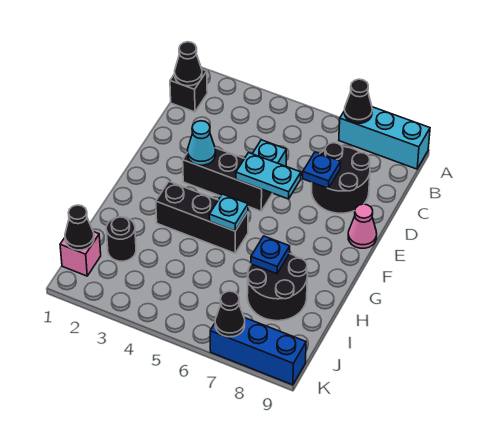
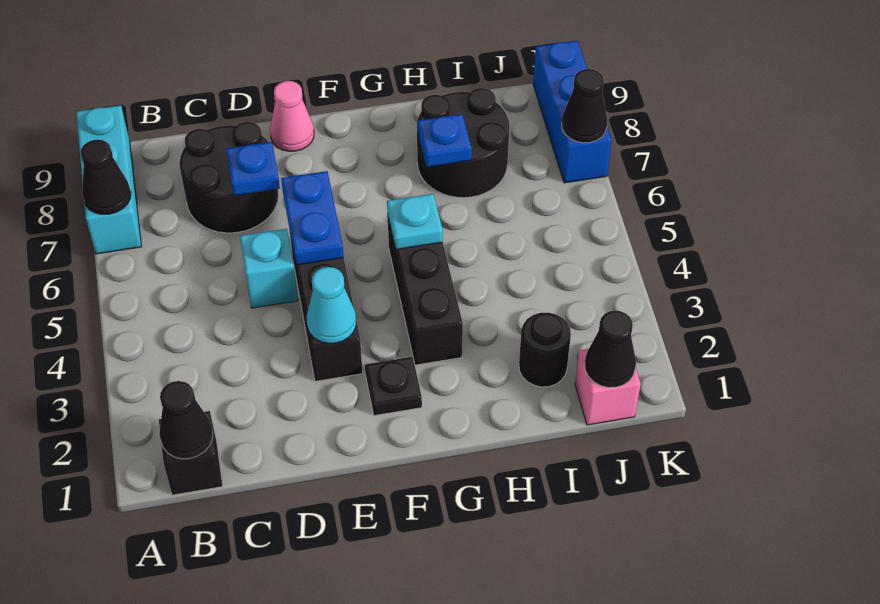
cyan 1x2 plate [236,153,301,199] -> blue 1x2 plate [281,171,344,265]
none -> black 1x1 plate [365,357,422,416]

